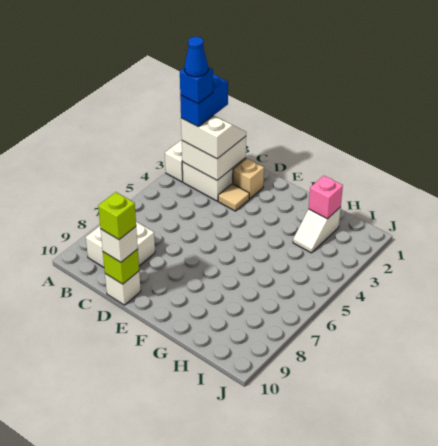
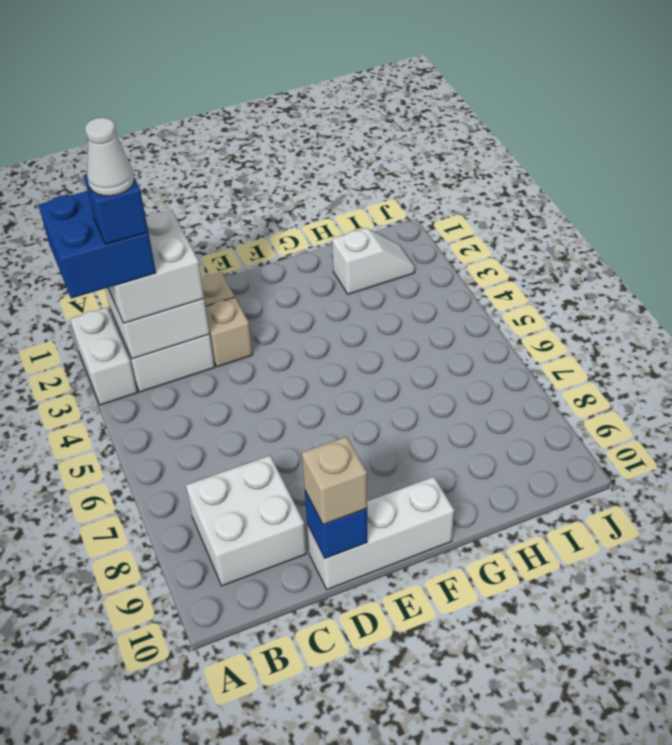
white 2x2 slope [181,115,246,159] -> white 2x2 brick [108,210,204,323]
blue 1x2 brick [180,74,228,127] -> blue 2x2 brick [39,191,156,299]
blue 1x1 cone [184,37,208,77] -> white 1x1 cone [85,117,134,196]
tan 1x1 tile [218,184,249,211] -> tan 1x1 brick [206,297,252,367]
white 1x1 brick [105,271,141,305] -> white 1x3 brick [307,477,454,590]
lime 1x1 brick [103,249,139,284] -> blue 1x1 brick [305,491,367,558]
white 1x1 brick [101,227,138,262] -> tan 1x1 brick [302,437,367,525]
lime 1x1 brick [98,192,136,240] -> none
white 1x2 slope [293,207,341,253] -> white 1x2 slope turned to [332,228,415,294]
pink 1x1 brick [309,176,343,219] -> none

